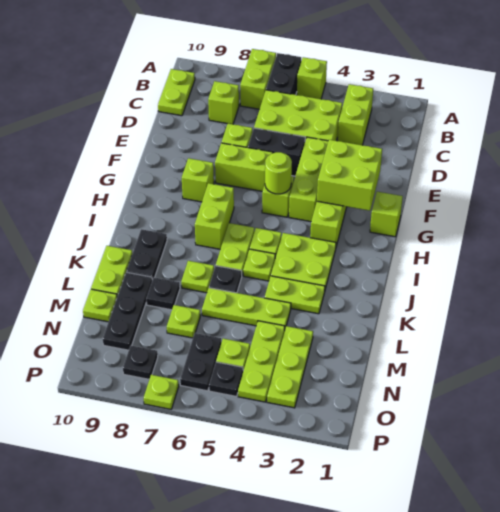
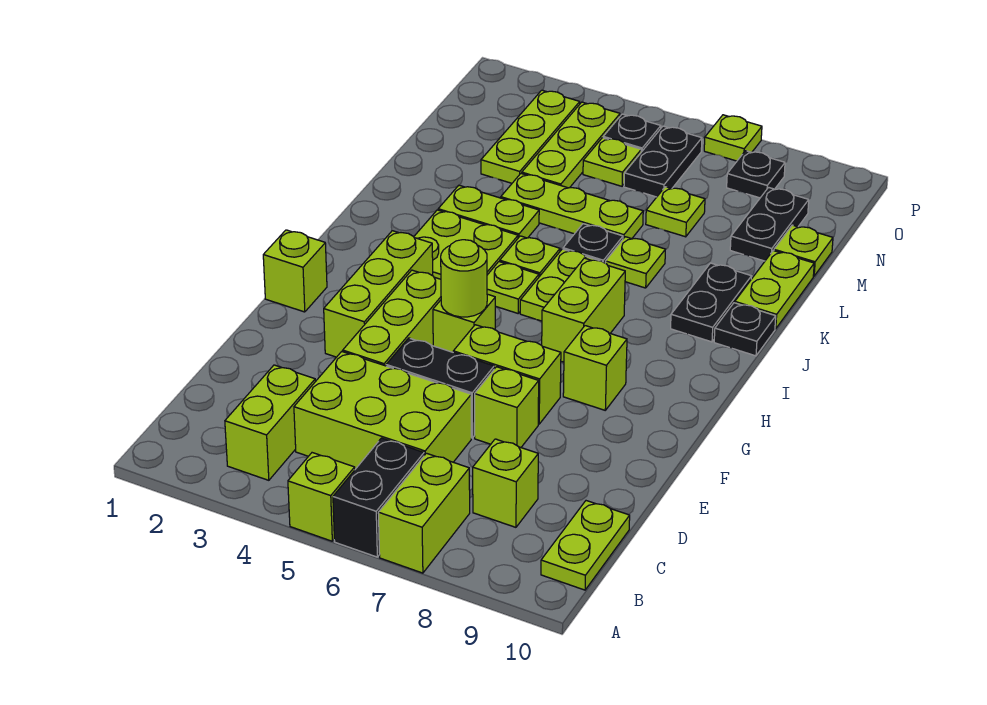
lime 2x2 brick [317,140,382,211] -> none
black 1x1 plate [146,277,180,310] -> black 1x1 plate moved to [714,303,776,356]
black 1x3 plate [103,272,152,350] -> black 1x2 plate [730,187,809,261]

